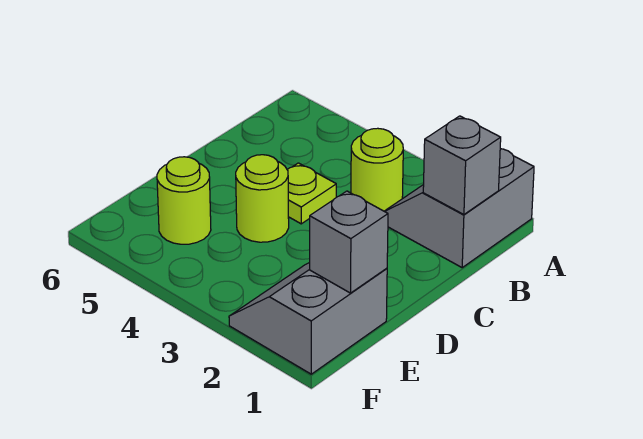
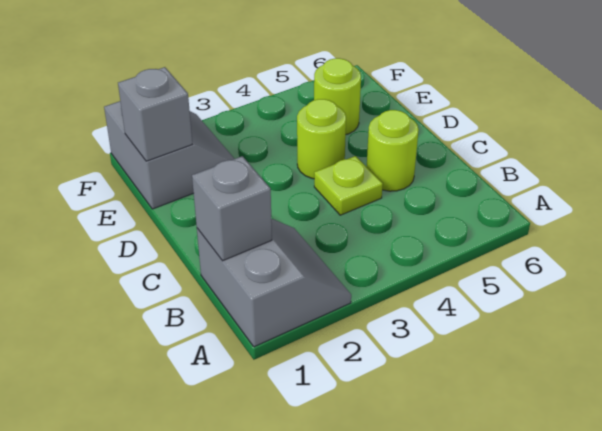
lime 1x1 round brick [351,128,403,211] -> lime 1x1 round brick moved to [367,110,419,191]

